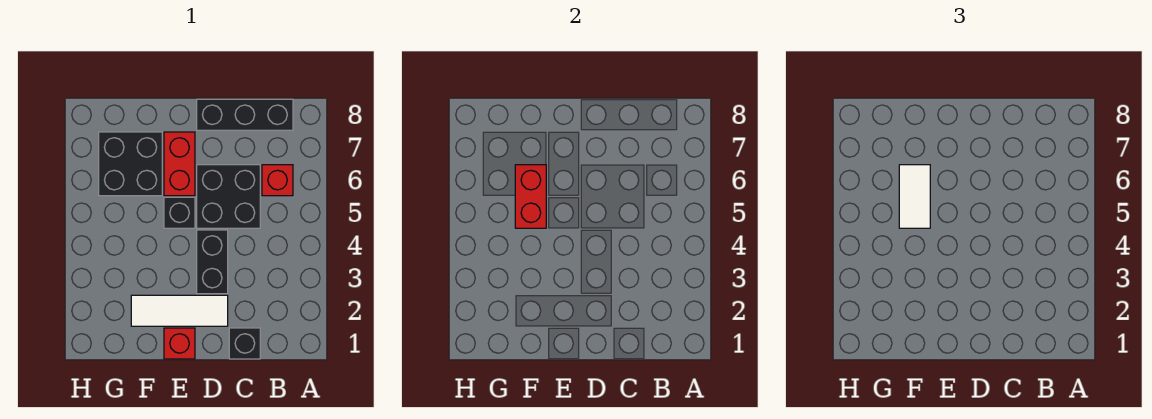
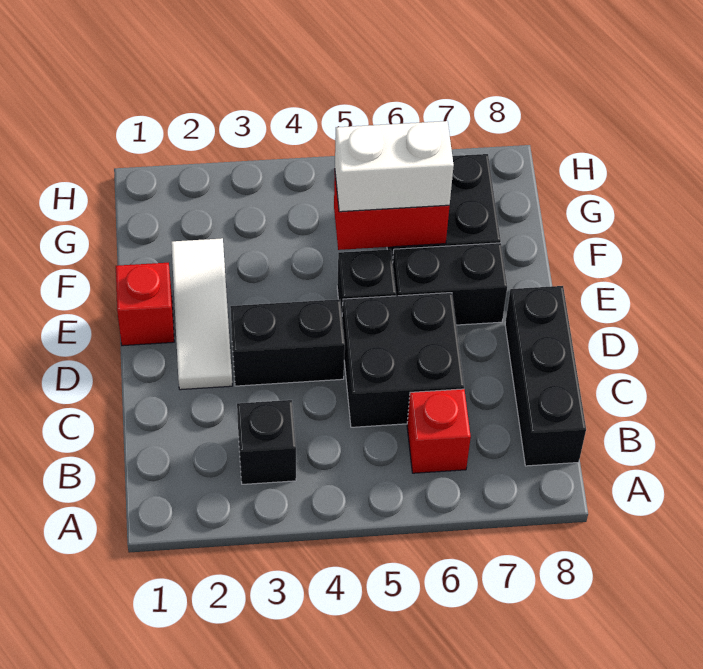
black 1x1 brick [229,328,260,359] -> black 1x1 brick moved to [237,400,296,484]
red 1x2 brick [164,132,195,196] -> black 1x2 brick [393,243,507,325]
white 1x2 tile [899,165,930,228] -> white 1x2 brick [335,121,454,212]

